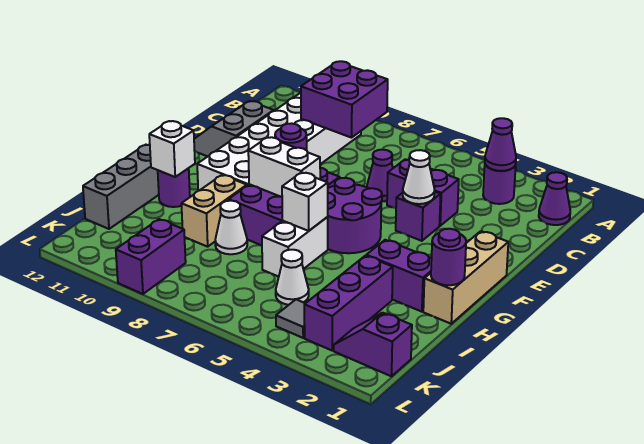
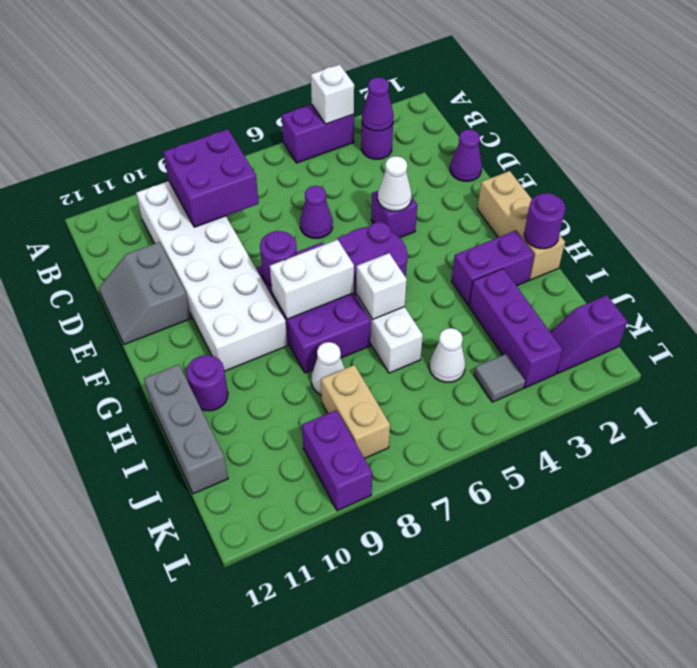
purple 1x1 cone [539,172,570,225] -> purple 1x1 cone moved to [450,129,482,181]
purple 1x2 brick [387,159,459,226] -> purple 1x2 brick moved to [282,104,354,163]
tan 1x2 brick [181,175,247,247] -> tan 1x2 brick moved to [321,365,390,459]
white 1x1 brick [149,121,195,177] -> white 1x1 brick moved to [311,64,354,124]

